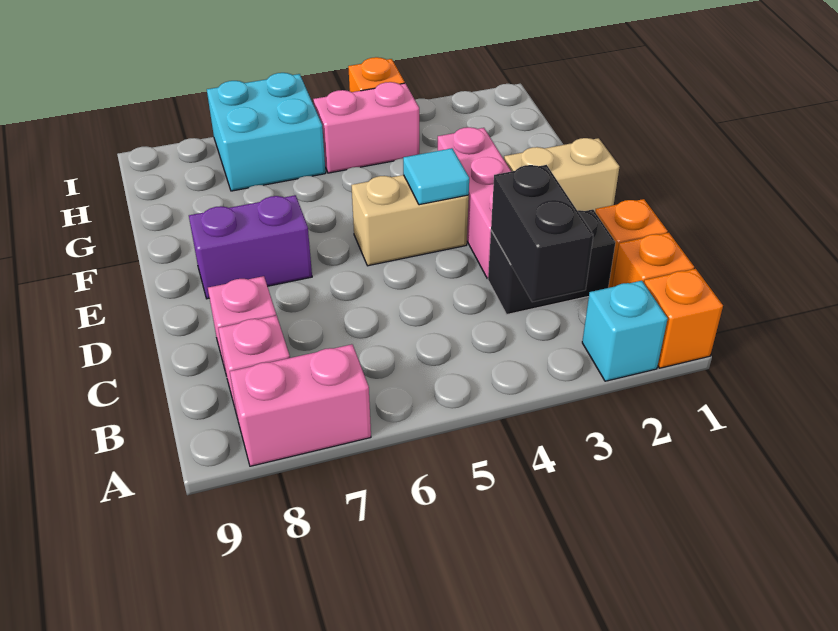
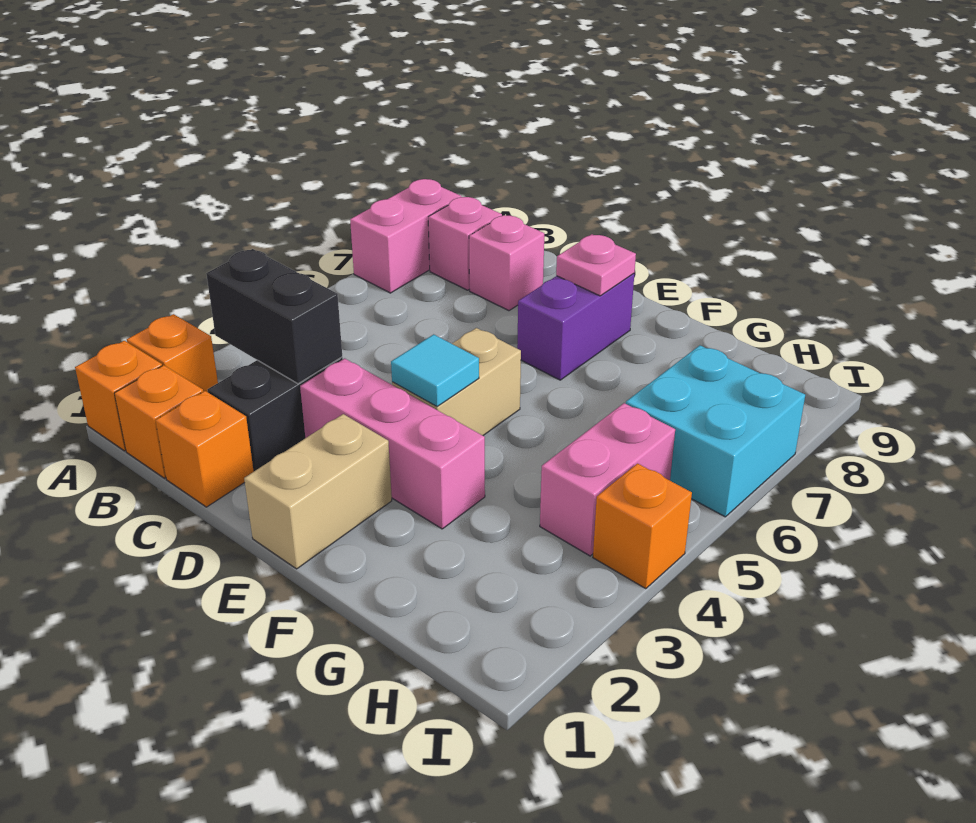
cyan 1x1 brick [582,281,668,381] -> orange 1x1 brick [127,314,218,392]
none -> pink 1x1 plate [556,234,636,296]

